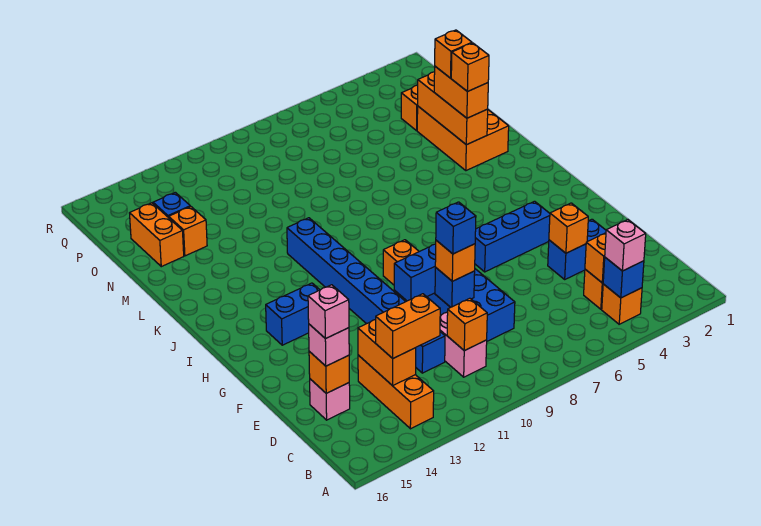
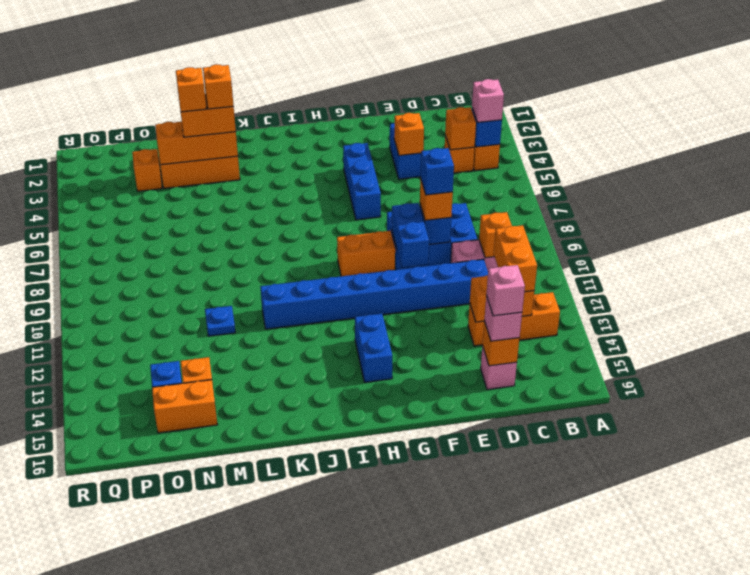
none -> blue 1x1 plate [205,306,235,336]

